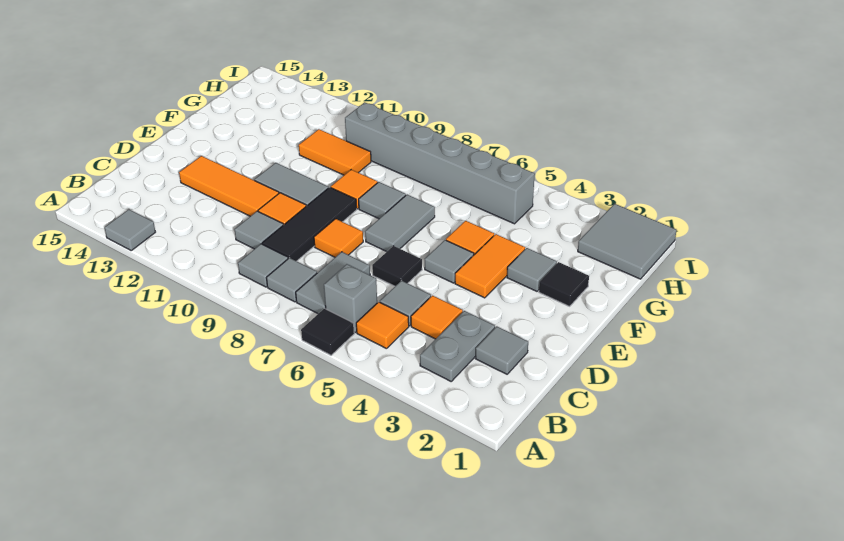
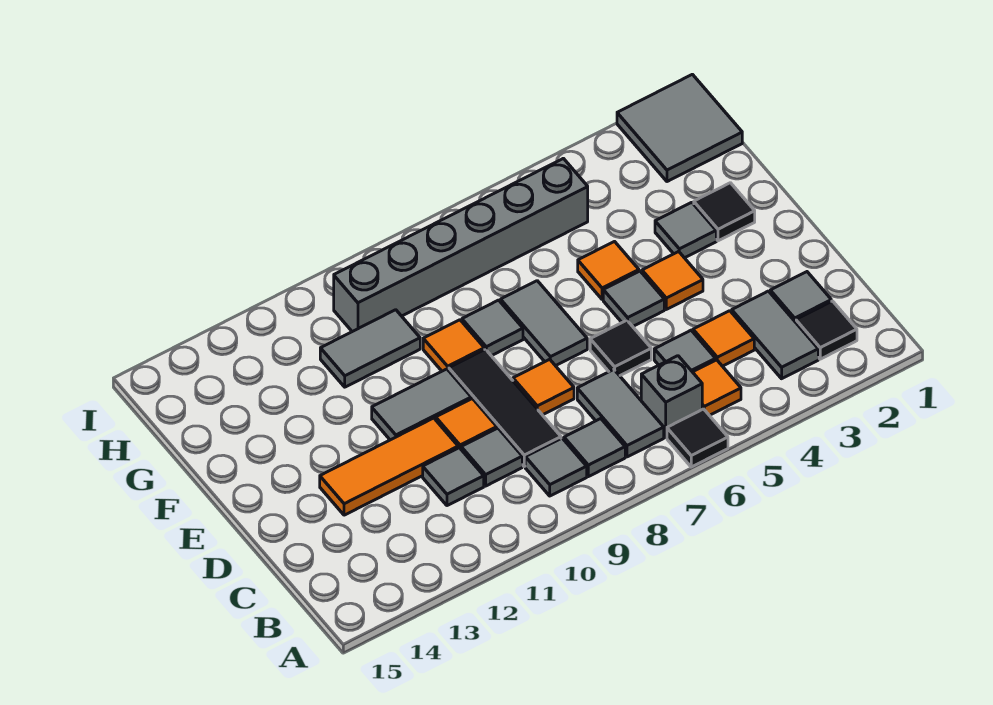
grey 1x1 tile [105,209,155,250] -> grey 1x1 tile moved to [423,448,484,506]
none -> black 1x1 tile [796,301,857,359]
grey 1x2 plate [420,311,495,381] -> grey 1x2 tile [732,291,818,379]
orange 1x2 tile [455,234,525,298] -> orange 1x1 tile [642,251,703,309]
orange 1x2 tile [299,129,371,175] -> grey 1x2 tile [320,310,420,387]

